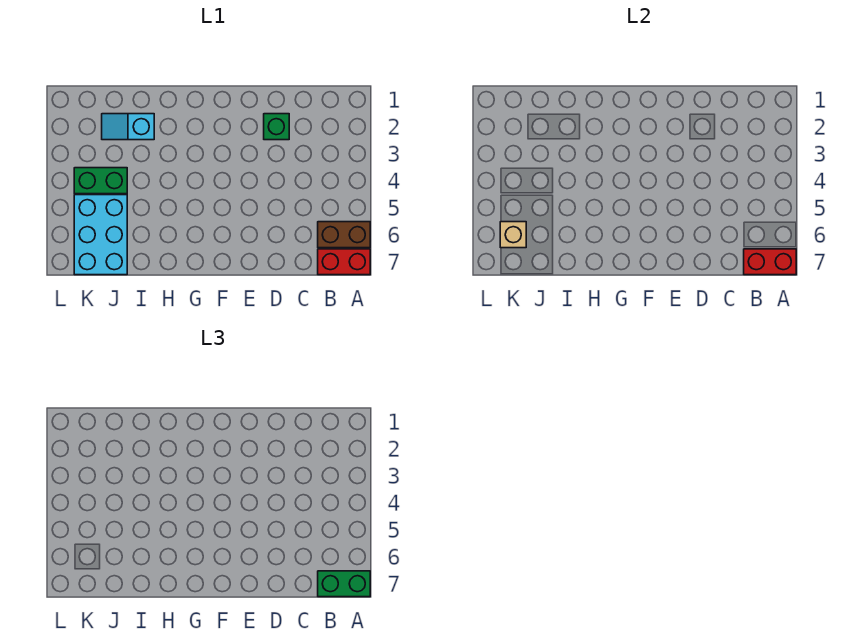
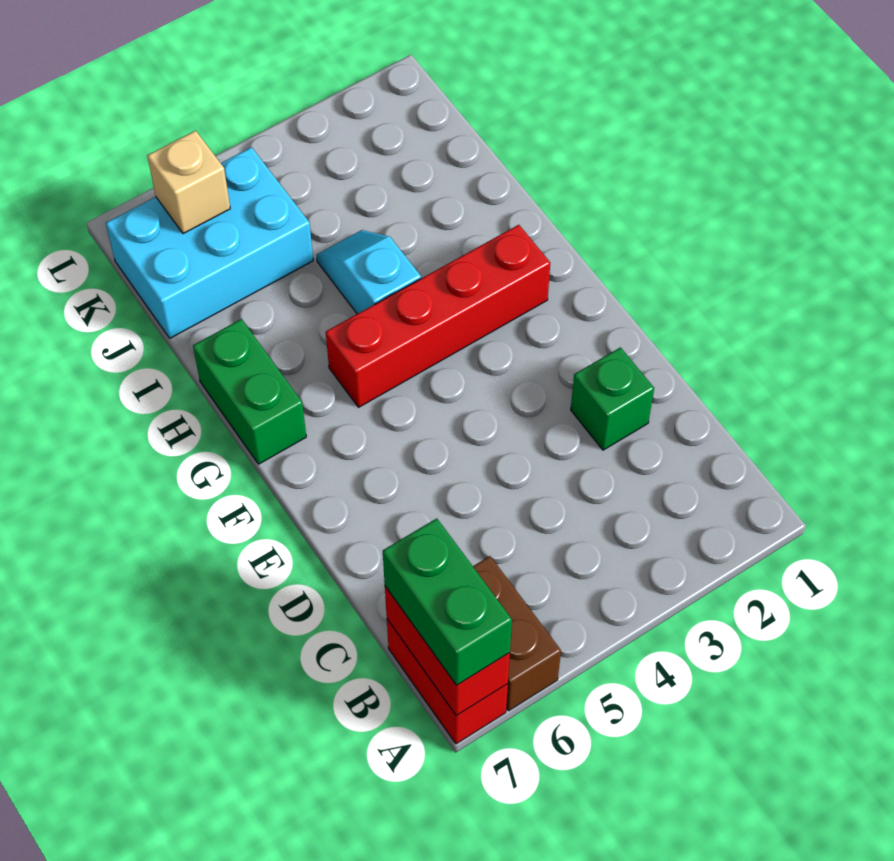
none -> red 1x4 brick [326,225,550,407]
cyan 1x2 slope [102,114,154,140] -> cyan 1x2 slope moved to [317,230,421,314]
green 1x2 brick [74,168,127,194] -> green 1x2 brick moved to [193,319,306,464]

